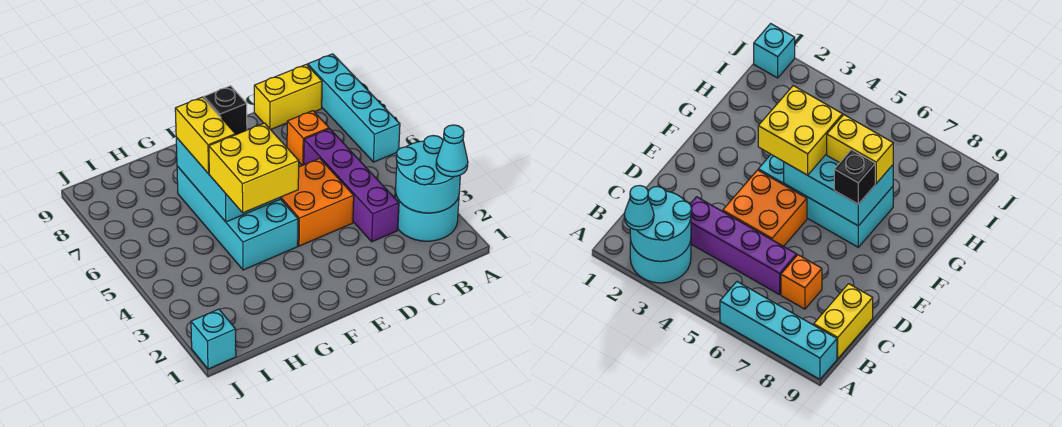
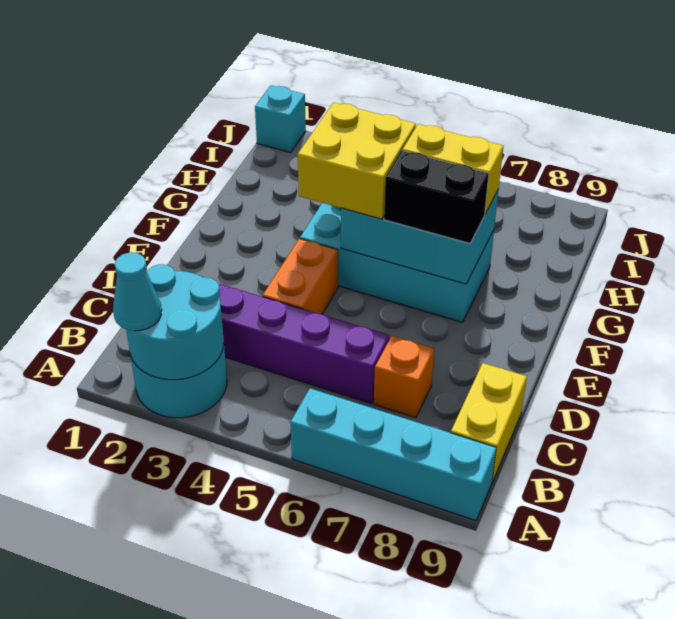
orange 2x2 brick [281,158,354,246] -> orange 1x2 brick [263,239,338,314]
black 1x1 brick [204,86,247,135] -> black 1x2 brick [384,151,489,243]

